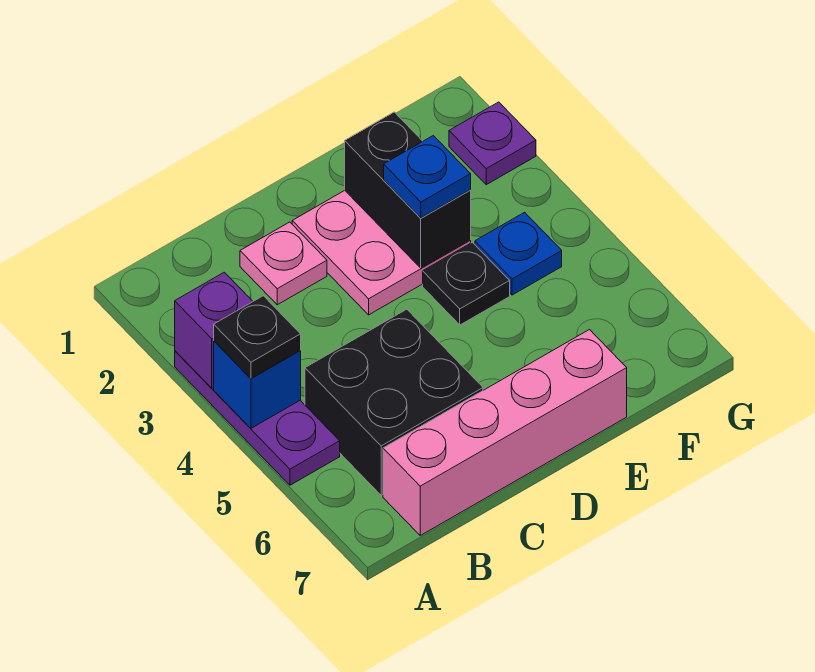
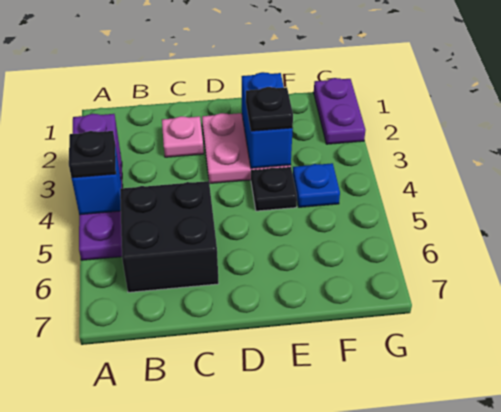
pink 1x4 brick [383,330,627,535] -> none
black 1x2 brick [345,112,471,268] -> blue 1x2 brick [242,72,293,168]
blue 1x1 plate [384,136,471,218] -> black 1x1 plate [246,87,293,131]
purple 1x1 plate [449,102,536,185] -> purple 1x2 plate [314,78,366,144]

